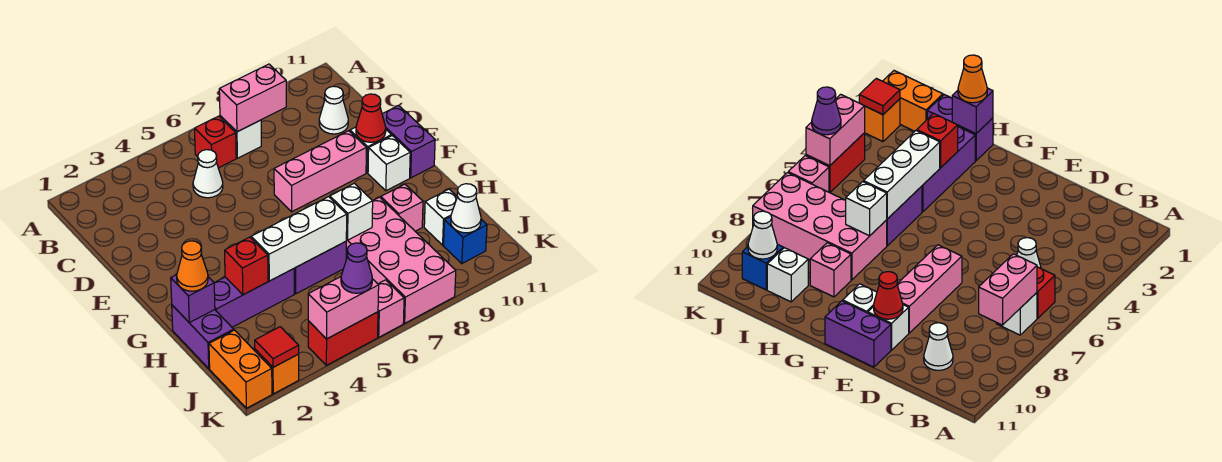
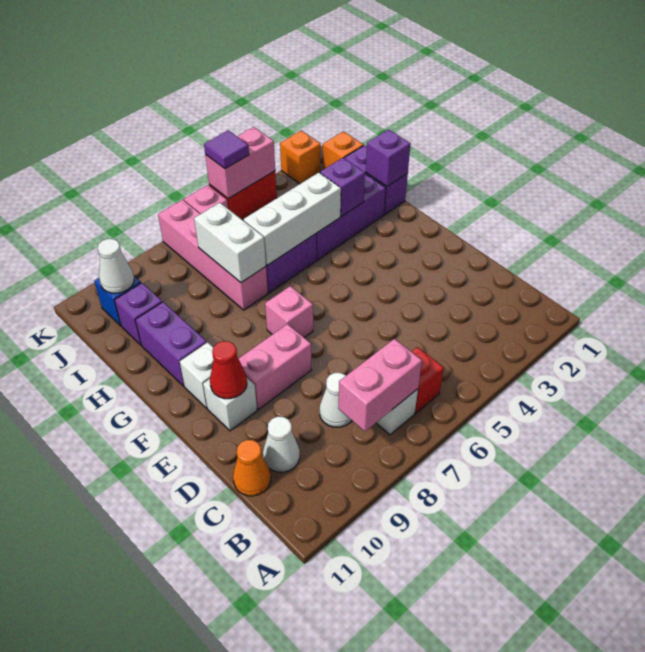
white 1x1 cone [193,150,223,198] -> white 1x1 cone moved to [320,373,352,427]
pink 1x3 brick [274,131,366,212] -> pink 1x2 brick [238,324,312,409]
purple 1x2 brick [382,106,435,178] -> purple 1x2 brick moved to [135,302,207,386]
orange 1x1 cone [177,241,208,291] -> orange 1x1 cone moved to [233,440,271,496]
red 1x1 brick [225,237,268,295] -> purple 1x1 brick [320,158,365,216]
pink 2x4 brick [346,197,456,323] -> pink 1x4 brick [158,200,268,310]
white 1x1 brick [330,183,373,240] -> white 1x2 brick [194,203,266,283]
pink 1x1 brick [381,184,423,231] -> pink 1x1 brick moved to [265,286,313,338]
white 1x1 brick [424,189,457,245] -> purple 1x1 brick [114,283,162,345]
orange 1x2 brick [209,330,272,408] -> orange 1x1 brick [323,131,363,170]
red 1x1 tile [255,327,299,367] -> none
purple 1x1 cone [341,243,372,293] -> purple 1x1 tile [204,130,249,169]

